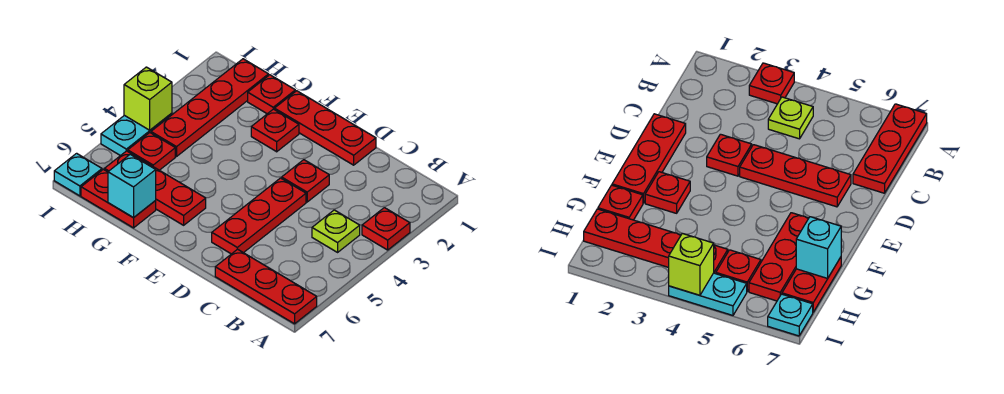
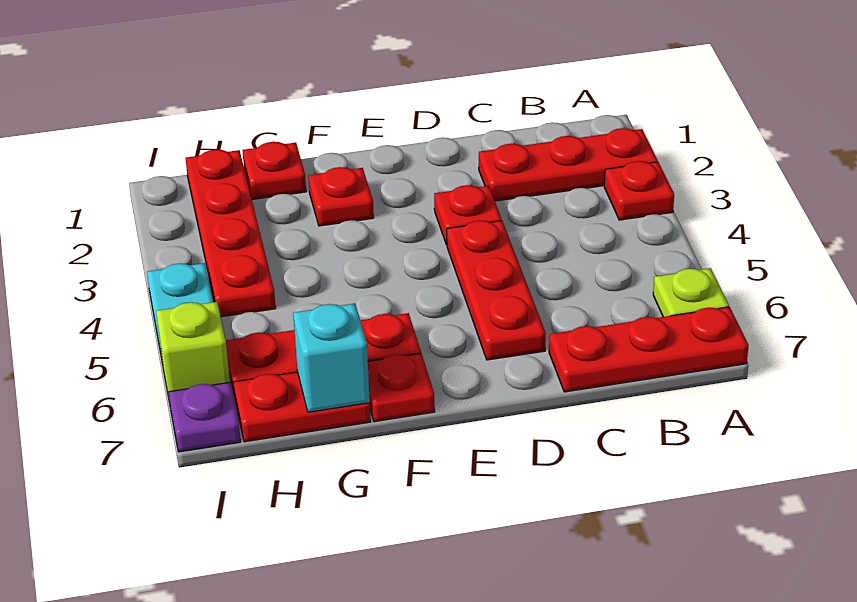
lime 1x1 plate [312,210,360,252] -> lime 1x1 plate moved to [653,268,729,317]
red 1x3 plate [275,91,376,165] -> red 1x3 plate moved to [479,128,658,201]
red 1x1 plate [128,133,175,170] -> red 1x1 plate moved to [368,354,435,422]
lime 1x1 brick [124,67,172,130] -> lime 1x1 brick moved to [156,302,230,403]
cyan 1x1 plate [54,153,102,196] -> purple 1x1 plate [169,382,241,452]

